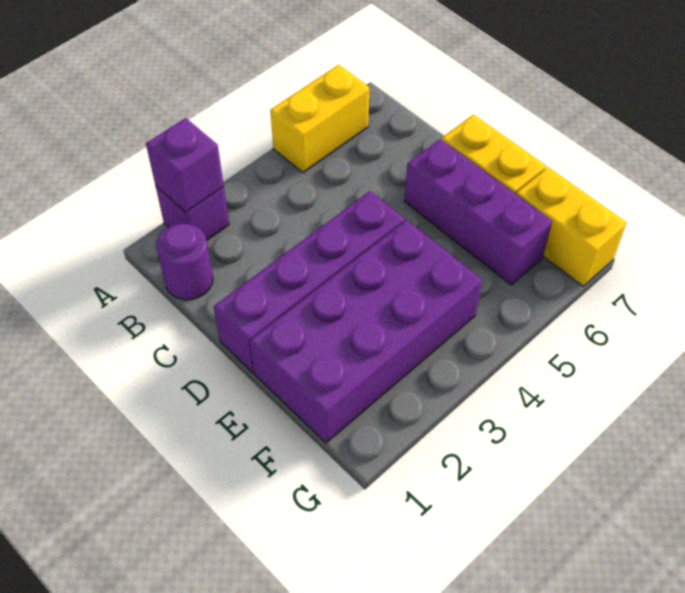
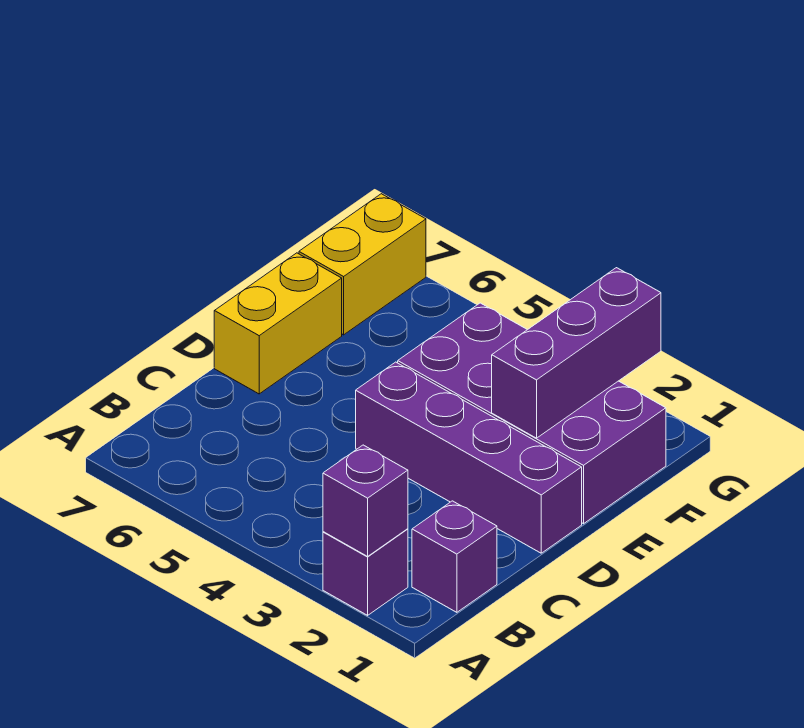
yellow 1x2 brick [270,65,369,173] -> none
purple 1x1 round brick [156,224,213,300] -> purple 1x1 brick [412,501,497,612]
purple 1x3 brick [404,139,552,285] -> purple 1x3 brick moved to [492,268,661,438]

